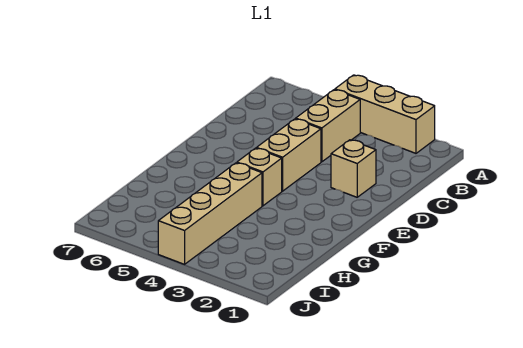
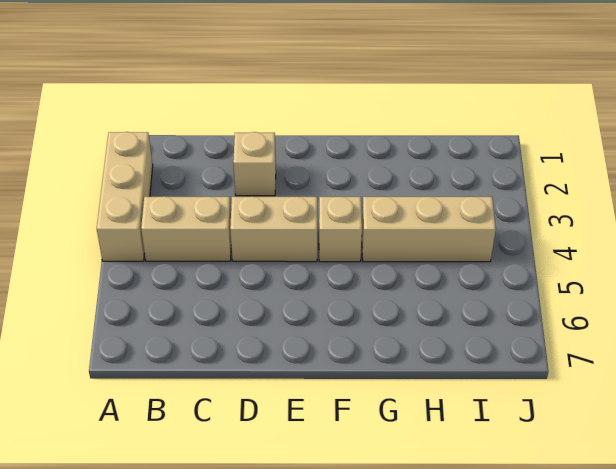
tan 1x4 brick [158,163,262,264] -> tan 1x3 brick [362,197,496,262]

